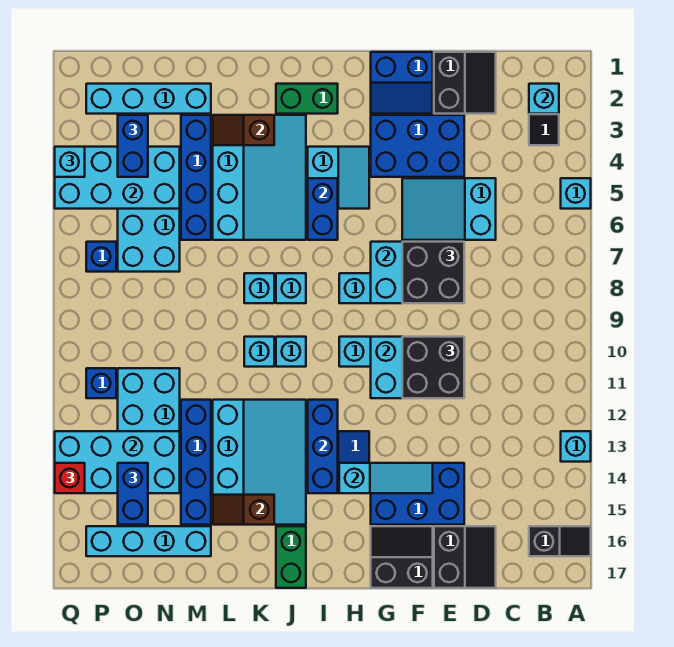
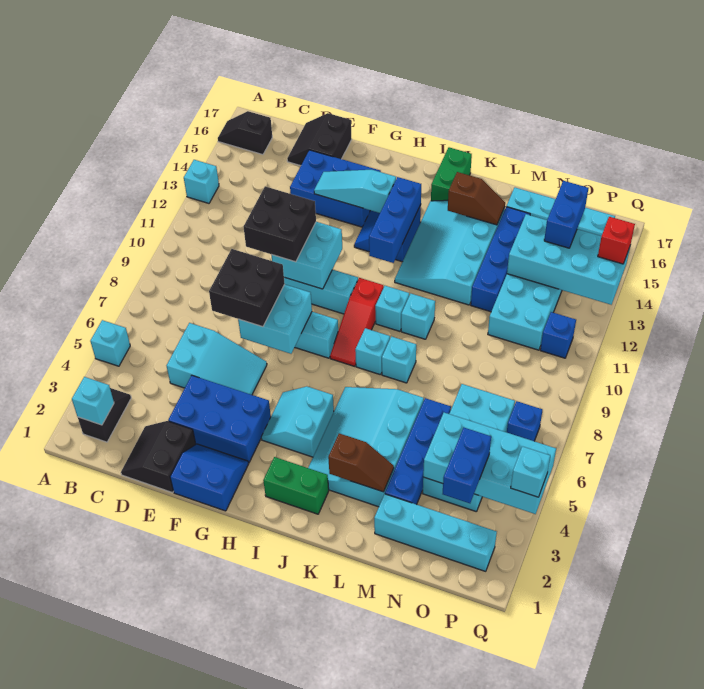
black 2x2 slope [371,526,433,588] -> none
blue 1x2 brick [308,178,338,240] -> none
none -> red 1x3 slope [330,278,384,366]

